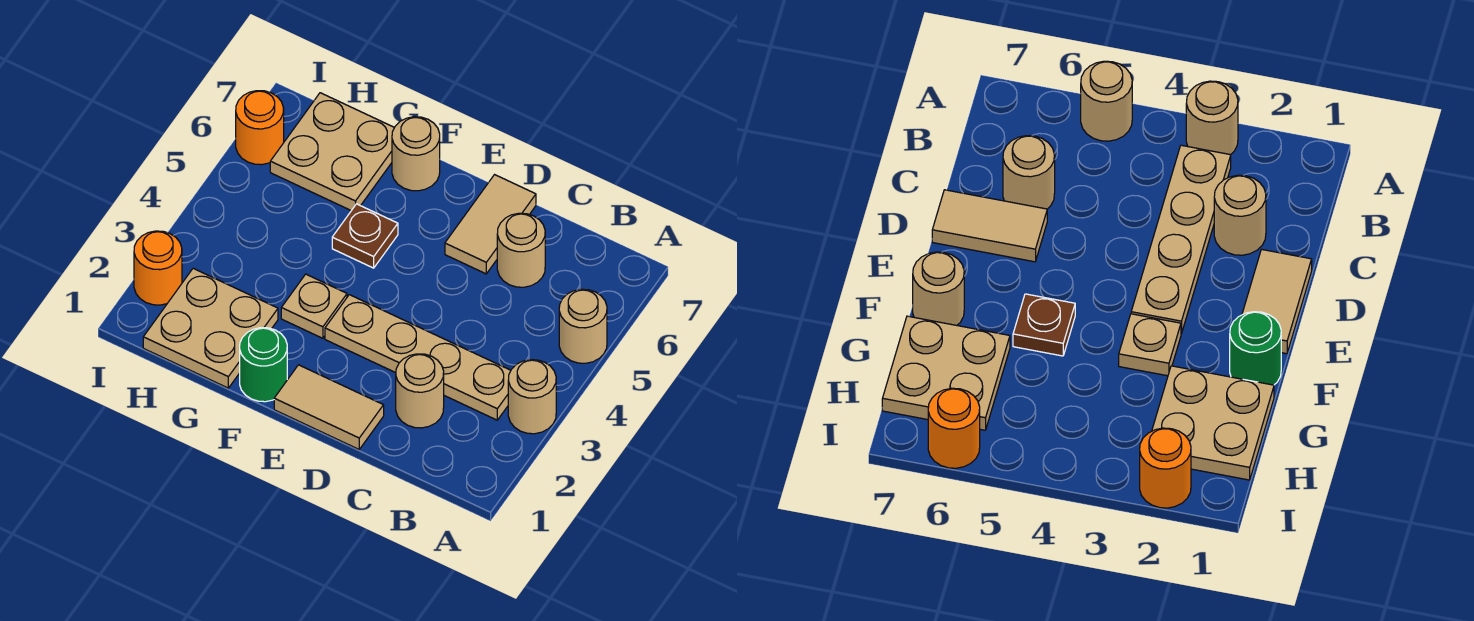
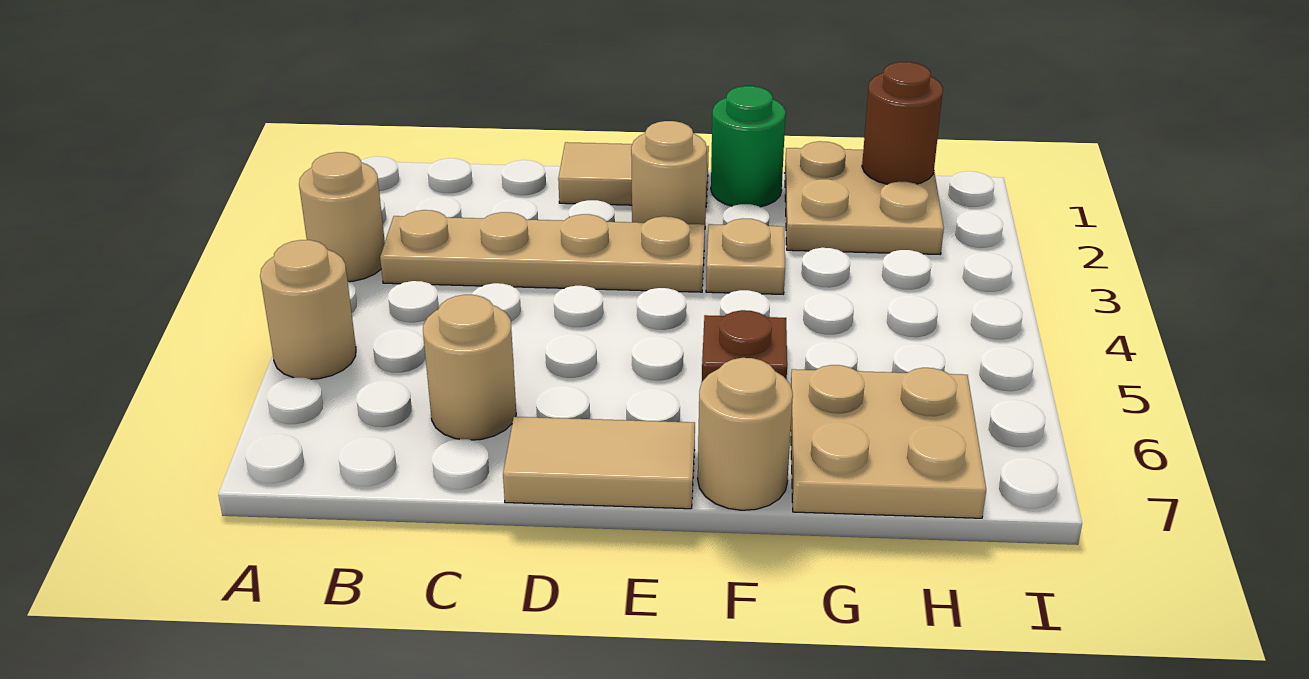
tan 1x1 round brick [396,354,444,428] -> tan 1x1 round brick moved to [631,121,707,225]
tan 1x2 tile [445,175,536,274] -> tan 1x2 tile turned to [503,417,695,509]
none -> brown 1x1 round brick [862,62,943,184]
orange 1x1 round brick [134,231,182,305] -> none
orange 1x1 round brick [236,91,284,165] -> none

